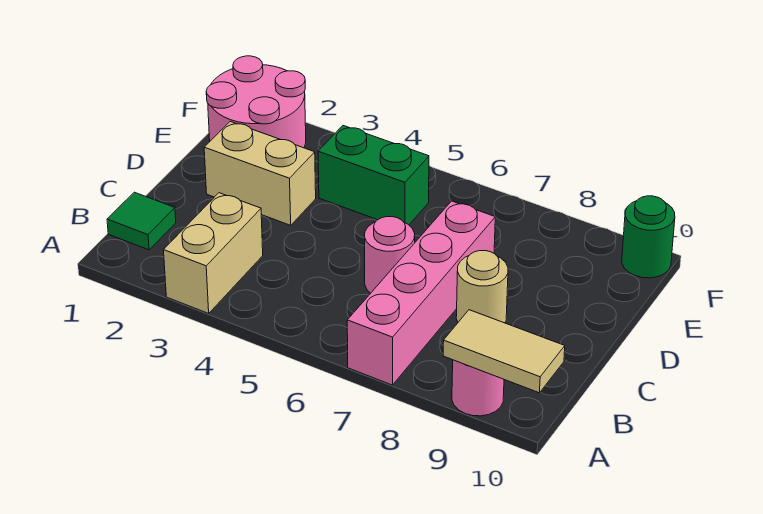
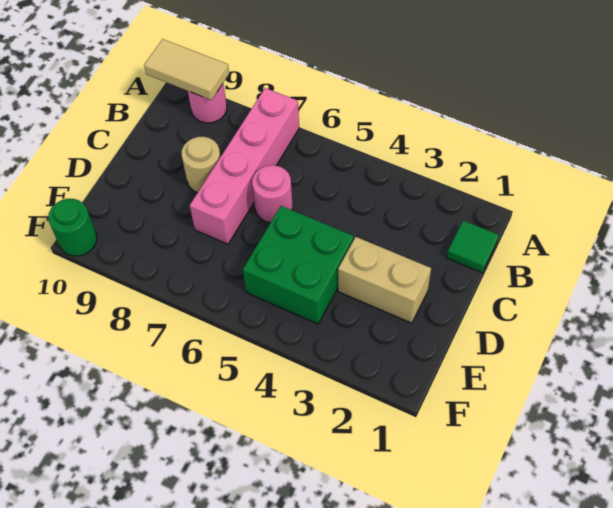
tan 1x2 brick [164,193,263,313] -> none
pink 2x2 round brick [206,56,306,148] -> none
green 1x2 brick [318,126,429,225] -> green 2x2 brick [243,206,354,324]

